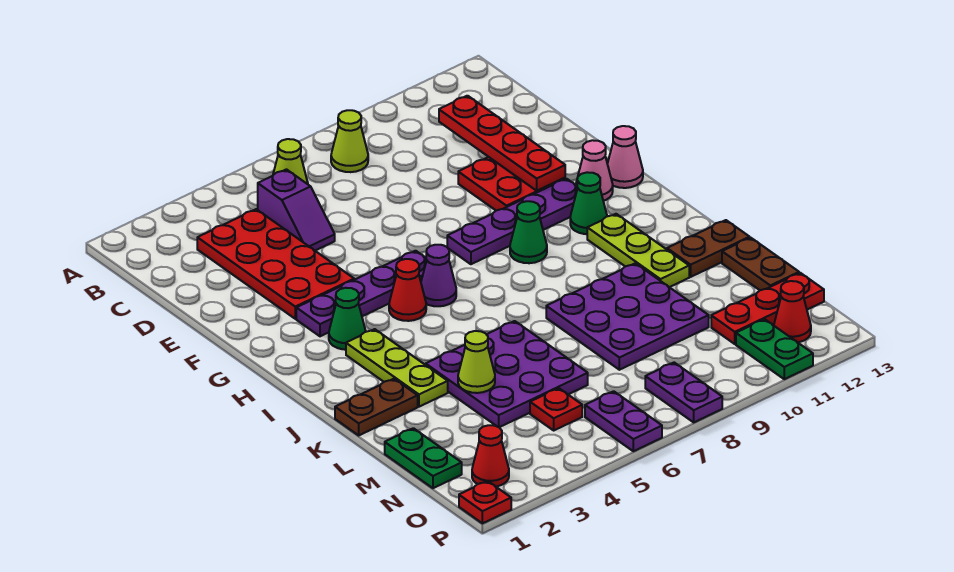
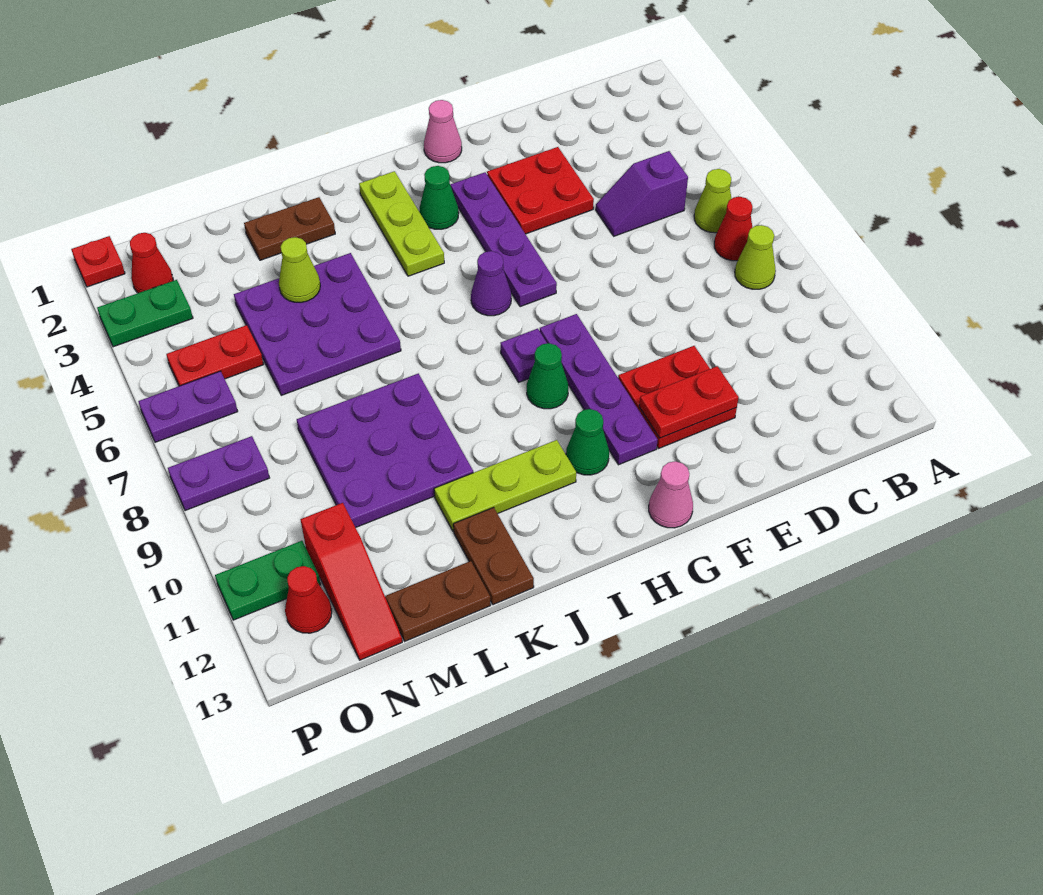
red 2x4 plate [197,209,354,319] -> red 2x2 plate [487,147,594,234]
red 1x4 plate [439,96,565,191] -> red 1x2 plate [639,366,739,438]
pink 1x1 cone [576,140,613,201] -> pink 1x1 cone moved to [424,100,462,163]
red 1x1 cone [389,259,426,321] -> red 1x1 cone moved to [714,197,753,261]
none -> purple 1x1 plate [500,329,547,382]
lime 1x3 plate [346,329,448,407] -> lime 1x3 plate turned to [359,171,444,276]
brown 1x2 plate [335,379,418,435] -> brown 1x2 plate turned to [244,197,335,260]
green 1x2 plate [385,428,462,488] -> green 1x2 plate moved to [97,280,193,347]
red 1x1 plate [530,388,582,430] -> red 1x2 plate [166,325,263,386]
red 1x3 plate [711,273,824,344] -> red 1x3 slope [300,503,402,660]

